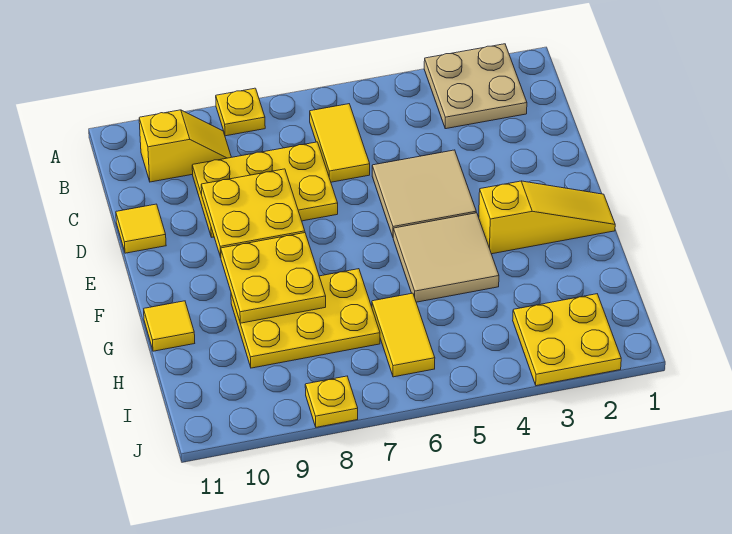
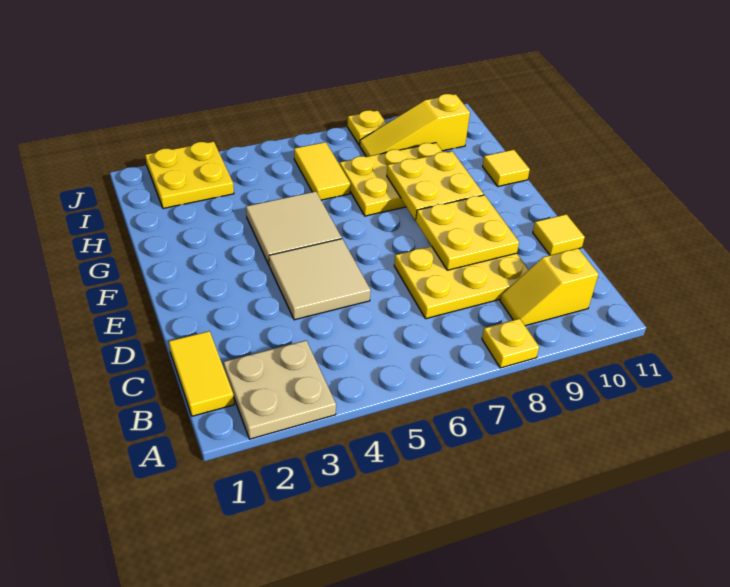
yellow 1x2 tile [310,104,370,182] -> yellow 1x2 tile moved to [169,331,234,416]
yellow 1x3 slope [479,181,615,254] -> yellow 1x3 slope moved to [360,94,470,157]

